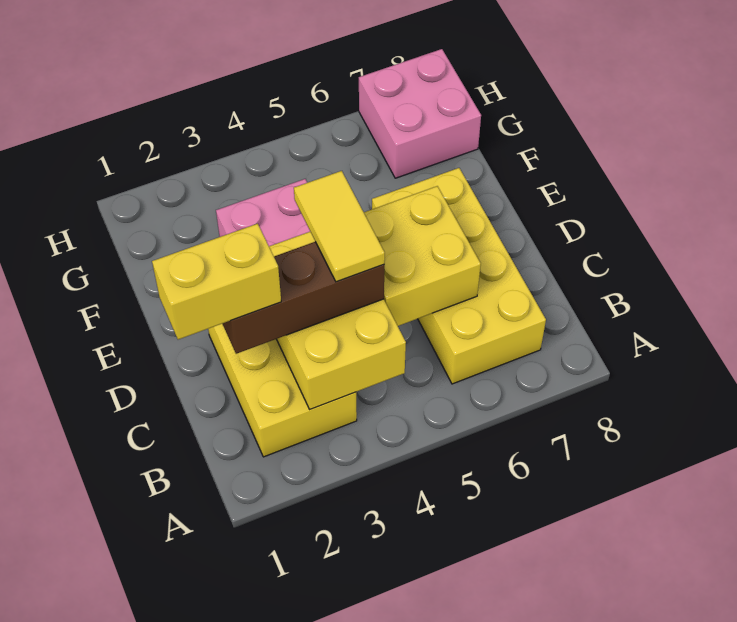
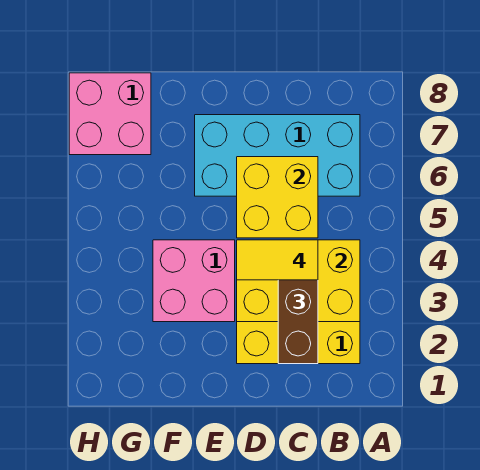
yellow 2x4 brick [372,168,546,384] -> cyan 2x4 brick [195,115,360,196]
yellow 1x2 brick [152,224,281,340] -> none

